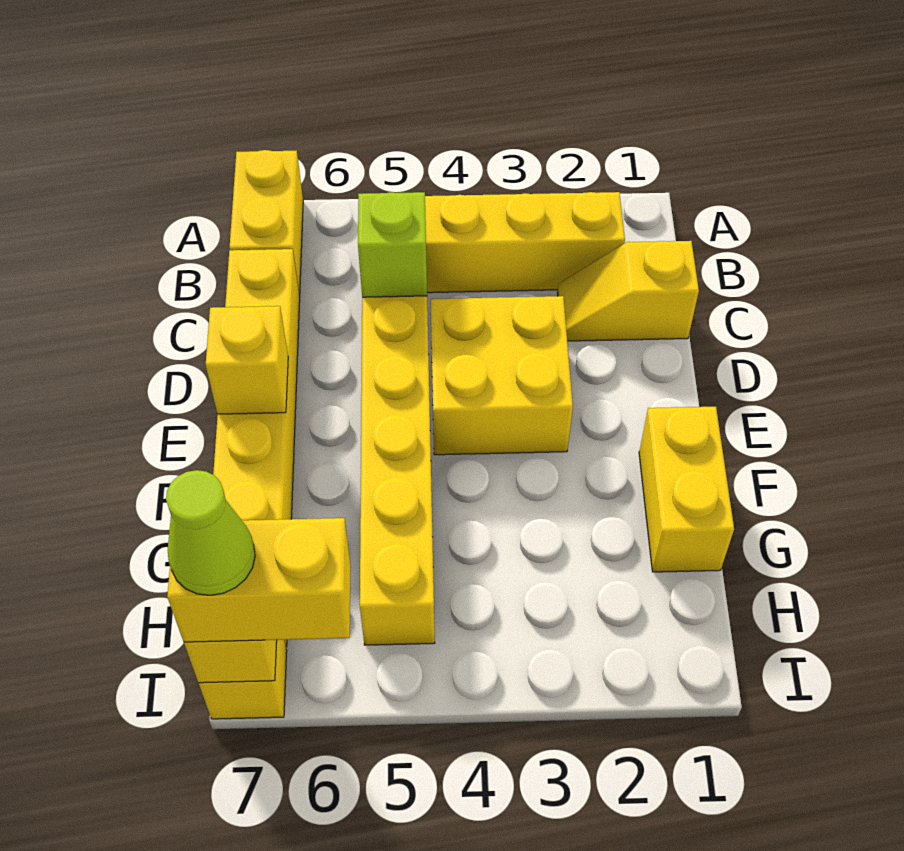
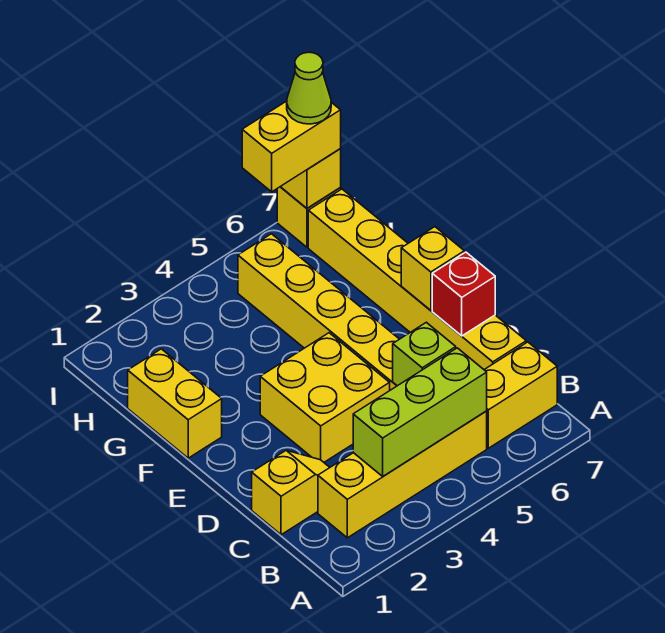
yellow 1x2 brick [230,150,303,295] -> yellow 1x2 brick turned to [484,342,557,448]
none -> lime 1x3 brick [353,348,487,476]
none -> red 1x1 brick [432,252,495,336]

